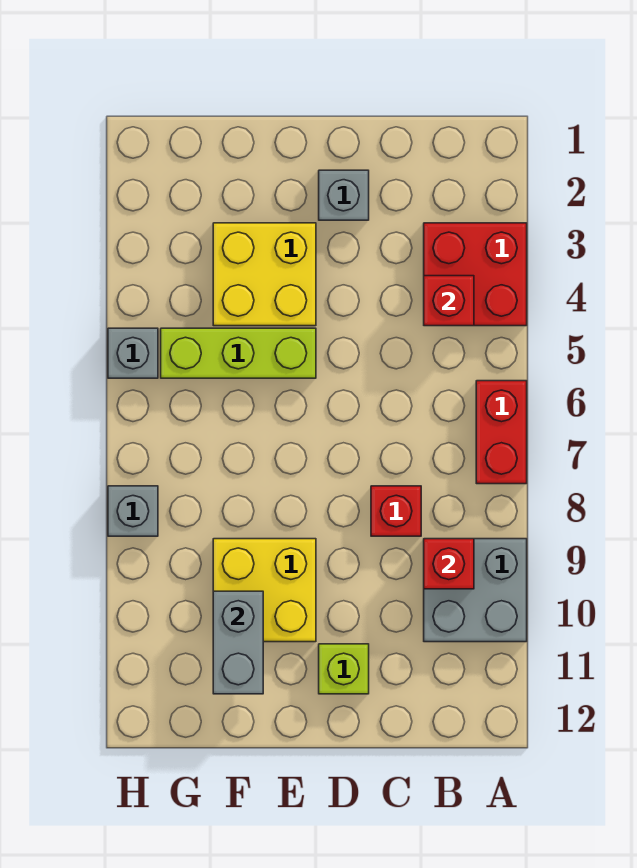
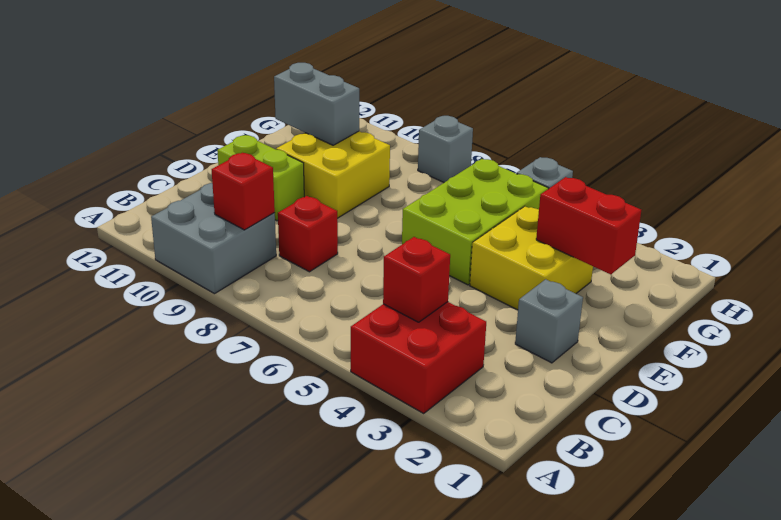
red 1x2 brick [476,381,527,484] -> red 1x2 brick moved to [536,177,641,274]
lime 1x1 brick [319,644,369,694] -> lime 1x2 brick [217,135,304,221]
lime 1x3 brick [161,328,316,378] -> lime 2x3 brick [402,159,549,285]

